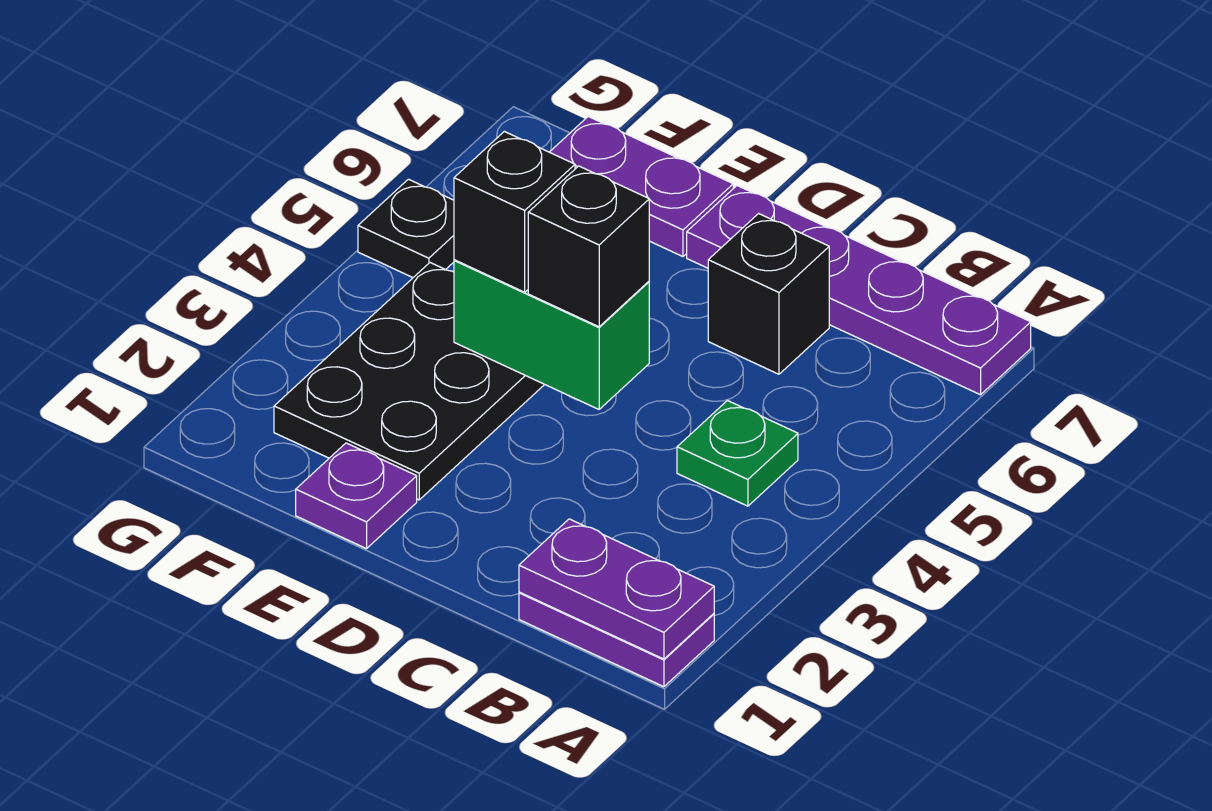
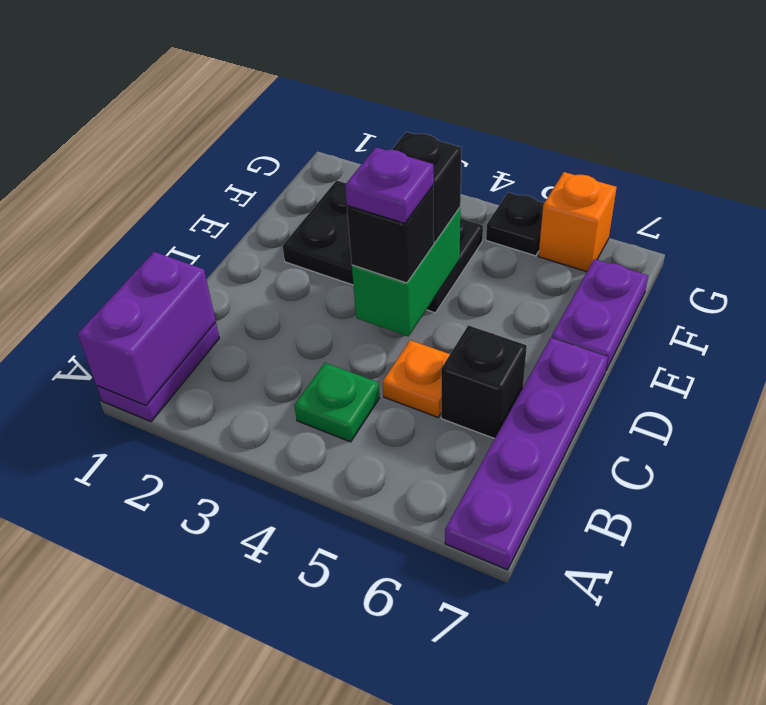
purple 1x2 plate [519,519,714,659] -> purple 1x2 brick [78,252,216,405]
none -> orange 1x1 plate [383,340,450,417]
purple 1x1 plate [296,443,417,549] -> purple 1x1 plate moved to [345,148,434,223]
none -> orange 1x1 brick [538,172,617,272]

